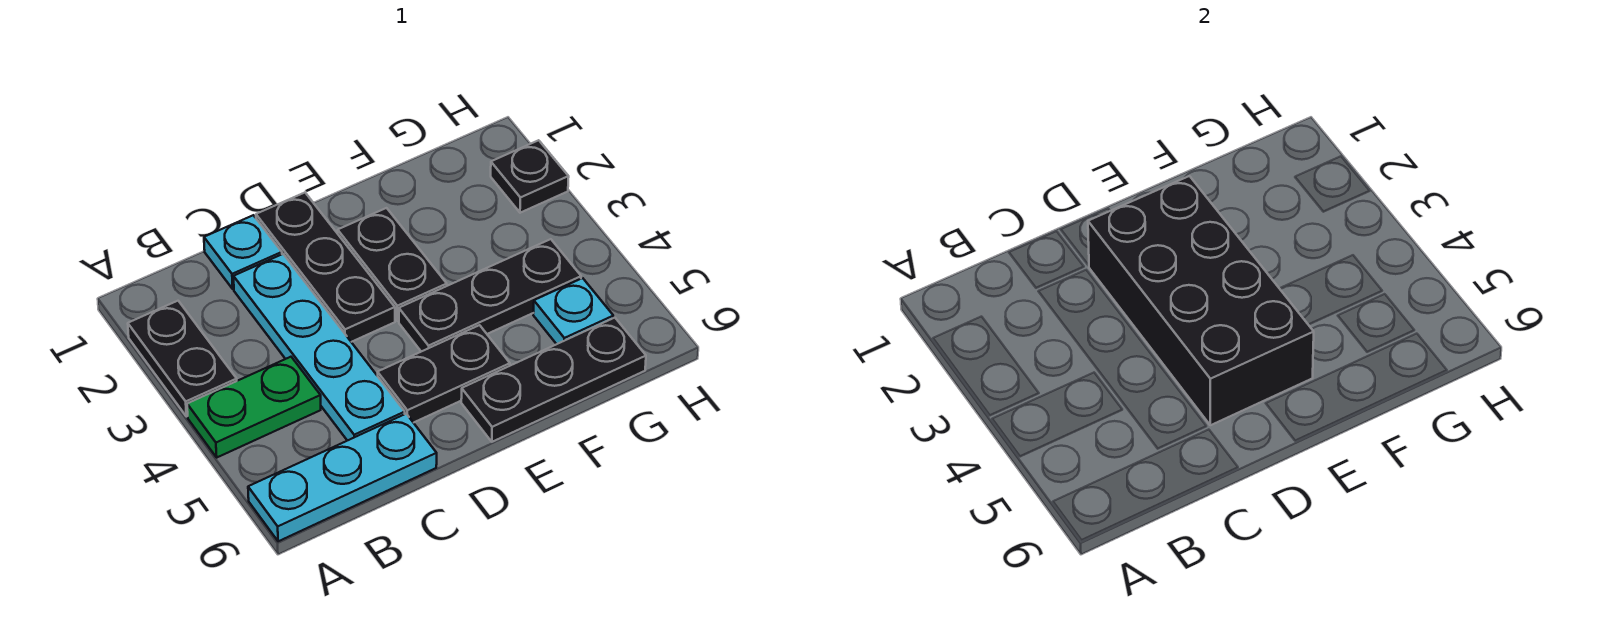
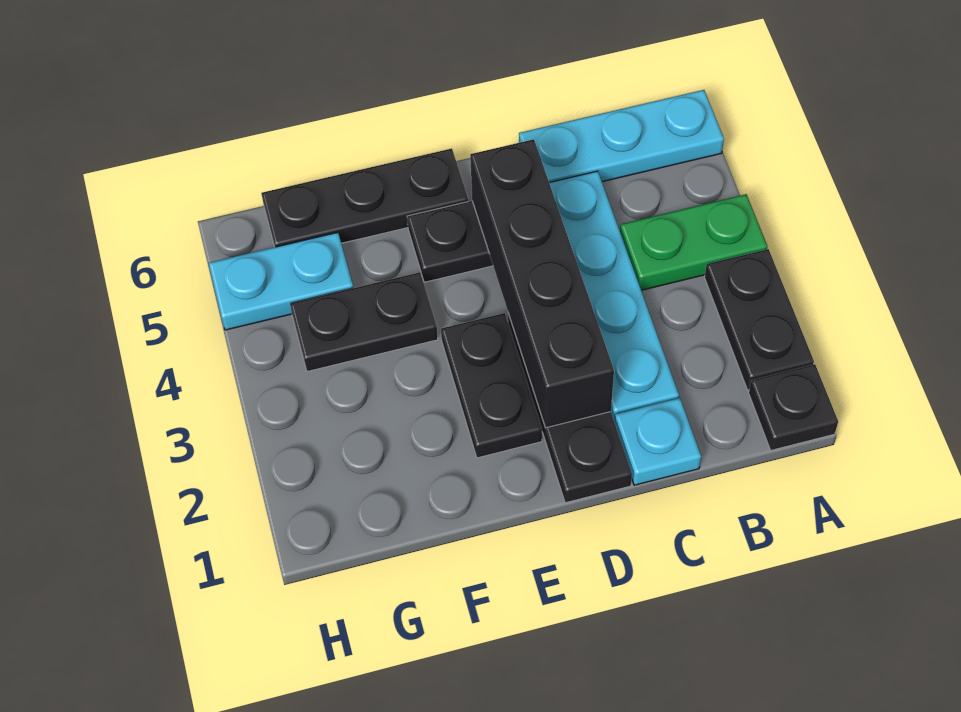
black 2x4 brick [1088,176,1314,425] -> black 1x4 brick [470,139,614,428]
black 1x3 plate [399,239,581,352] -> black 1x2 plate [290,272,438,372]
cyan 1x1 plate [533,278,613,344] -> cyan 1x2 plate [209,232,353,330]
black 1x1 plate [491,140,569,213] -> black 1x1 plate moved to [749,364,838,450]

